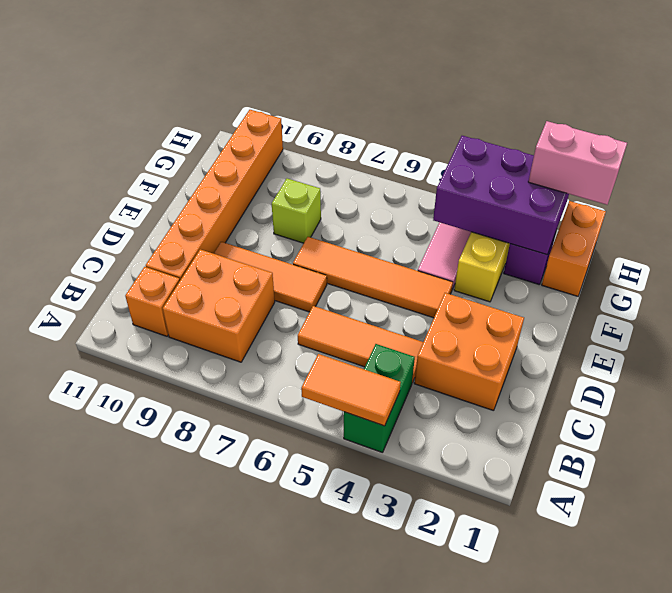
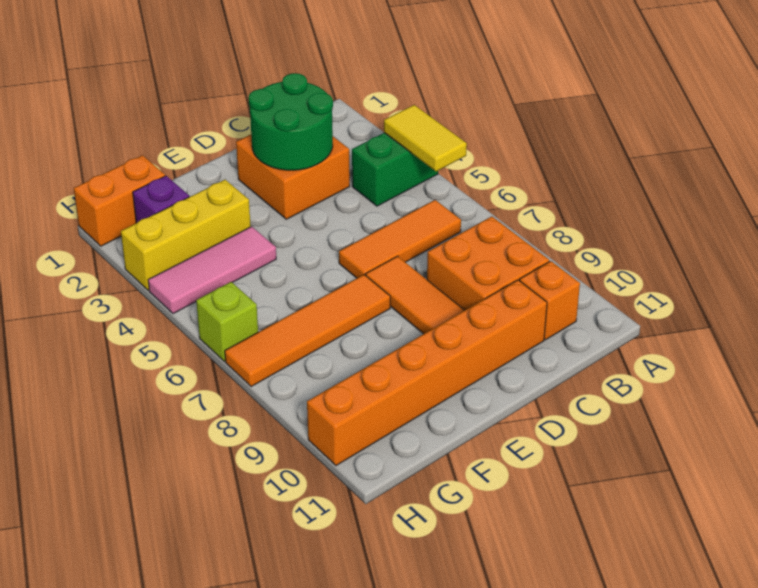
orange 1x2 tile [301,354,401,426] -> yellow 1x2 tile [384,105,467,171]
none -> green 2x2 round brick [248,73,333,170]
orange 1x3 tile [298,306,423,383] -> orange 1x3 tile turned to [339,200,461,278]
orange 1x4 tile [293,237,453,318] -> orange 1x4 tile turned to [225,275,390,387]
lime 1x1 brick [272,179,321,243] -> lime 1x1 brick moved to [196,282,258,362]
purple 2x3 brick [433,136,569,255] -> none
pink 1x2 brick [528,121,627,205] -> none

